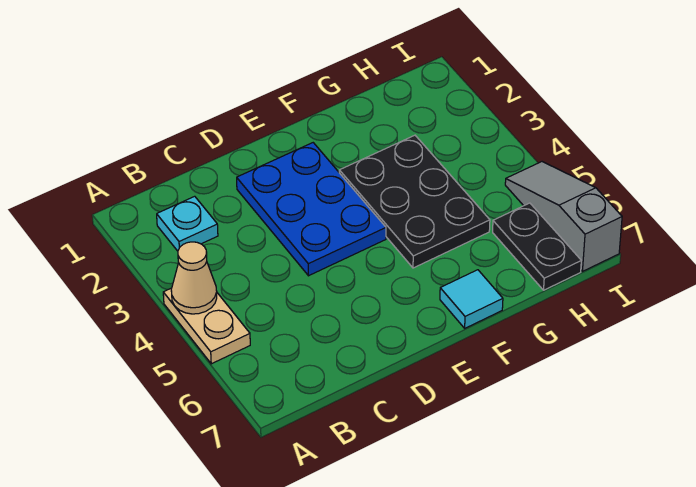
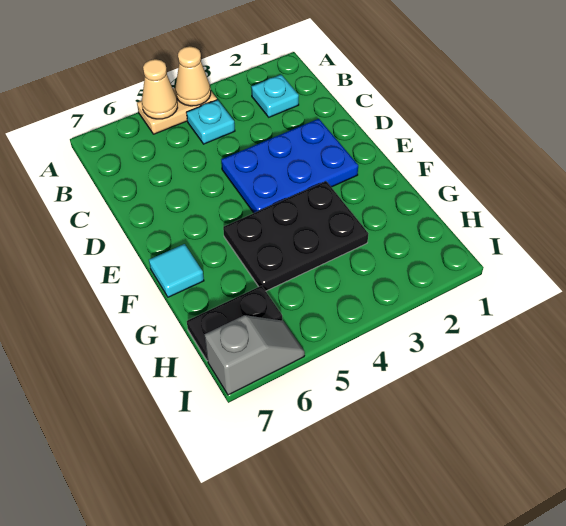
none -> tan 1x1 cone [142,59,178,119]
none -> cyan 1x1 plate [186,100,235,144]
grey 1x3 slope [505,162,622,271] -> grey 1x2 slope [205,315,305,395]

